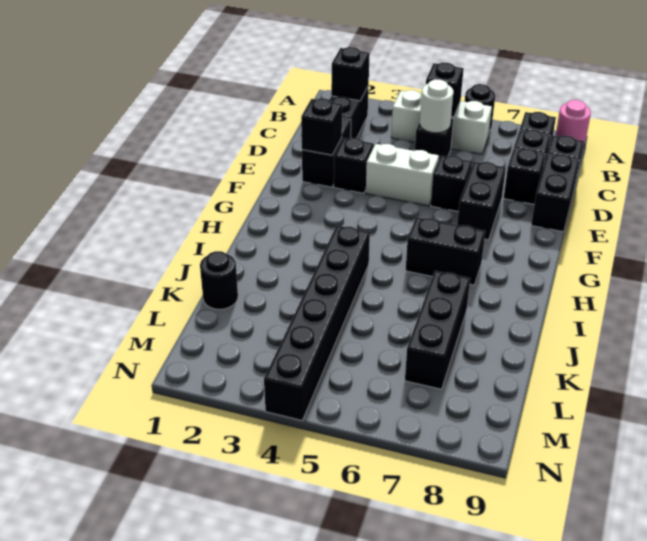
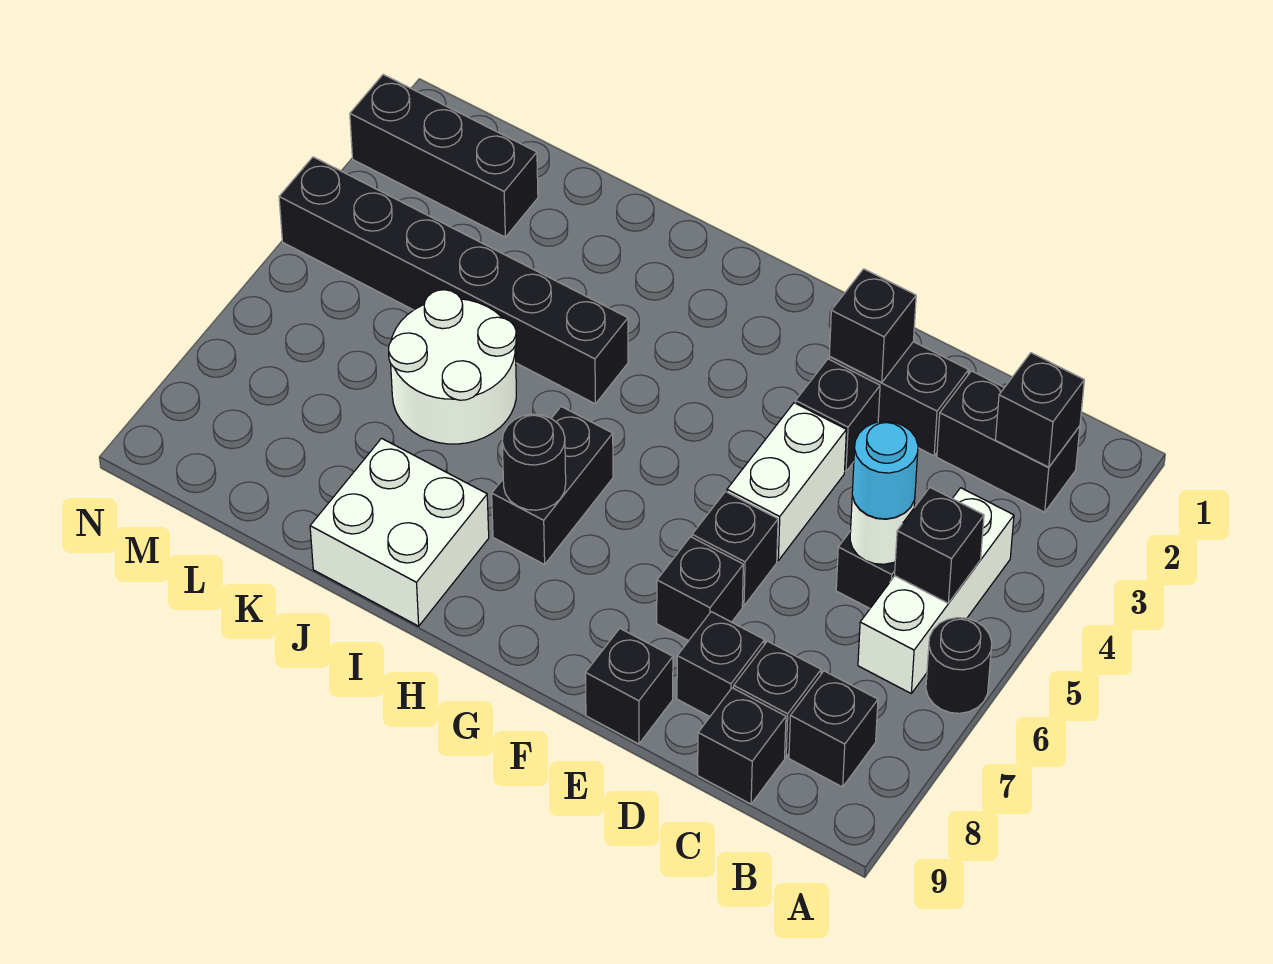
pink 1x1 round brick [556,100,591,147] -> none
none -> cyan 1x1 round brick [852,421,918,519]
black 1x2 brick [531,154,579,232] -> black 1x1 brick [585,628,673,744]
black 1x2 brick [457,162,506,240] -> black 1x1 brick [657,537,743,641]
none -> white 2x2 brick [310,438,489,626]
none -> white 2x2 round brick [389,290,516,444]
black 1x3 brick [405,271,470,389] -> black 1x3 brick moved to [350,75,538,237]
black 1x1 round brick [200,251,238,309] -> black 1x1 round brick moved to [502,414,566,510]

